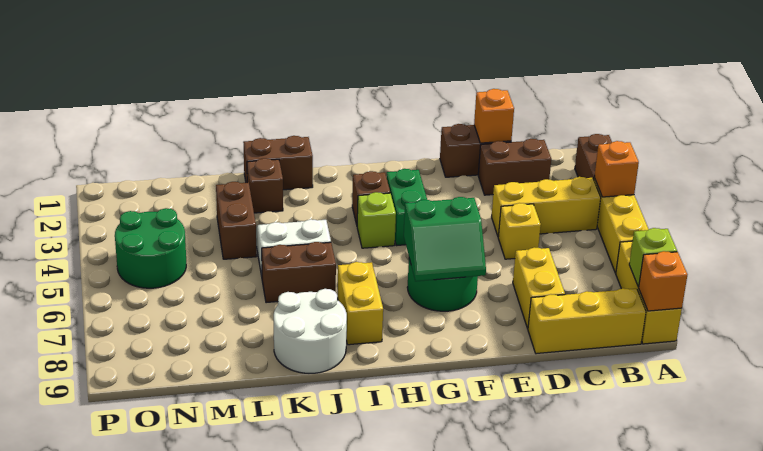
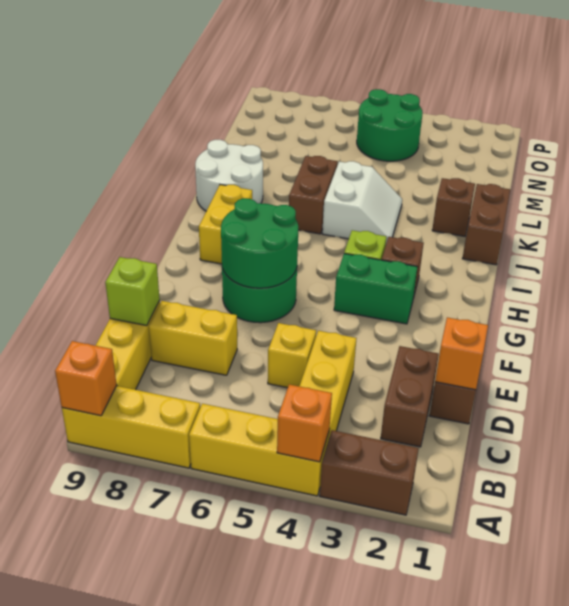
lime 1x1 brick [629,228,677,287] -> lime 1x1 brick moved to [105,257,160,326]
green 2x2 slope [404,197,486,281] -> green 2x2 round brick [221,198,299,288]
yellow 1x2 brick [337,262,383,345] -> yellow 1x2 brick turned to [199,185,252,264]
brown 1x2 brick [216,182,257,259] -> none

